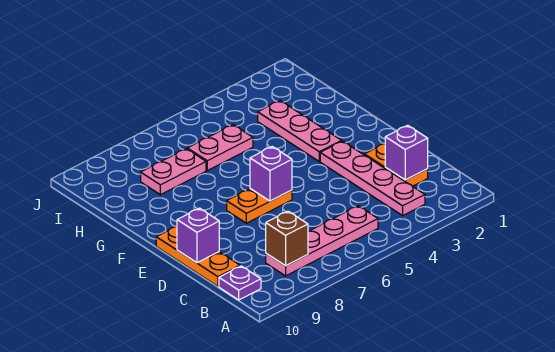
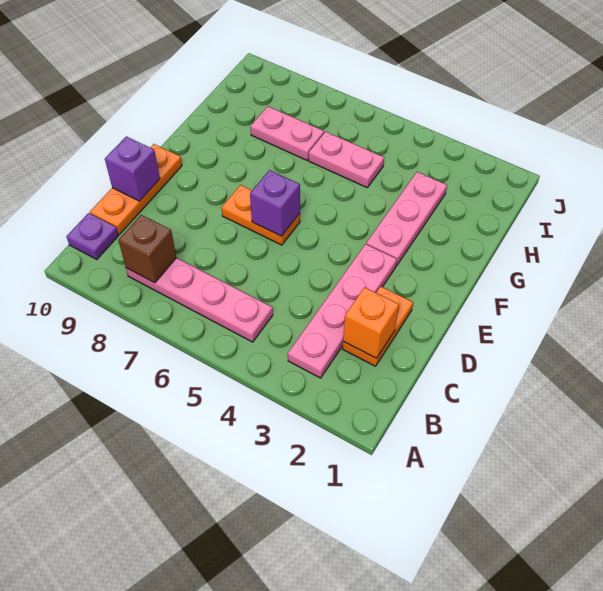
purple 1x1 brick [385,125,428,180] -> orange 1x1 brick [343,287,399,358]

